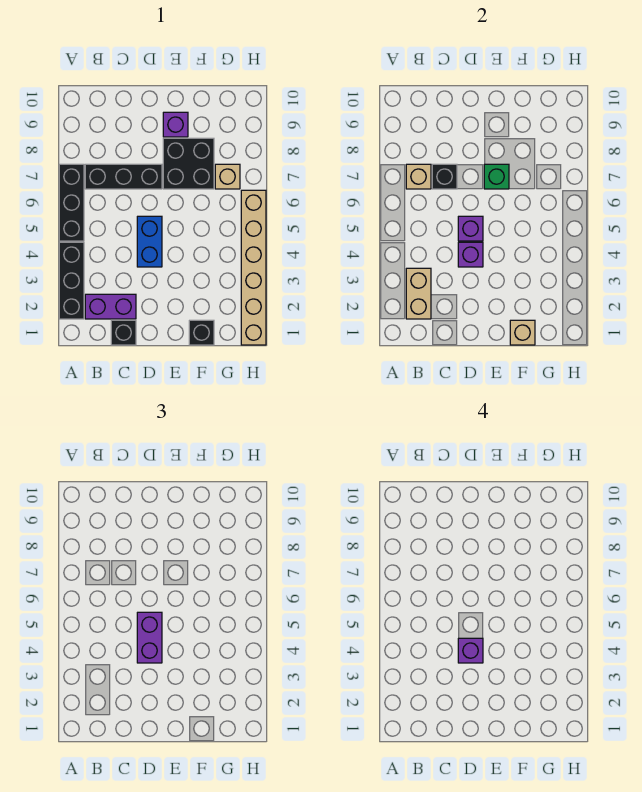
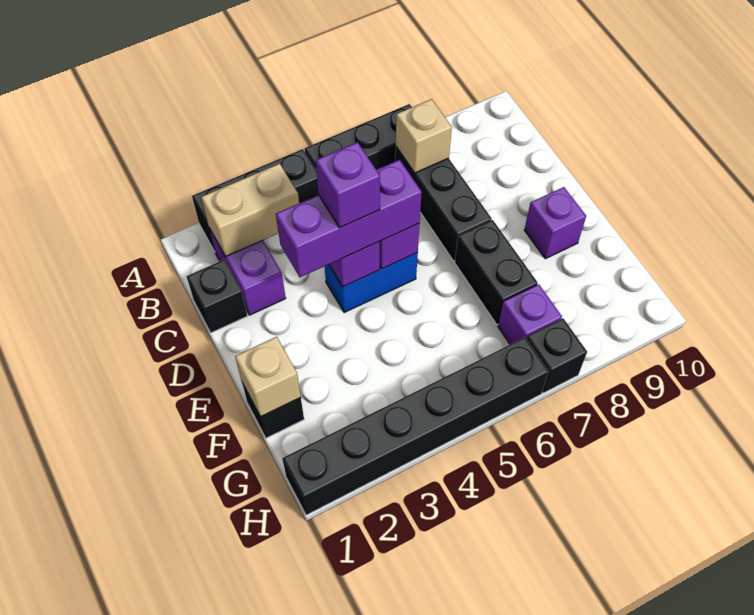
black 1x1 brick [432,164,457,189] -> black 1x1 brick moved to [527,319,587,393]
purple 1x2 brick [137,612,162,663] -> purple 1x3 brick [276,160,422,277]
black 2x2 brick [163,138,214,189] -> black 1x2 brick [455,220,538,325]
green 1x1 brick [484,164,509,189] -> none
tan 1x1 brick [215,164,240,189] -> purple 1x1 brick [498,284,562,344]
tan 1x6 brick [241,190,266,345] -> black 1x6 brick [282,337,549,515]

